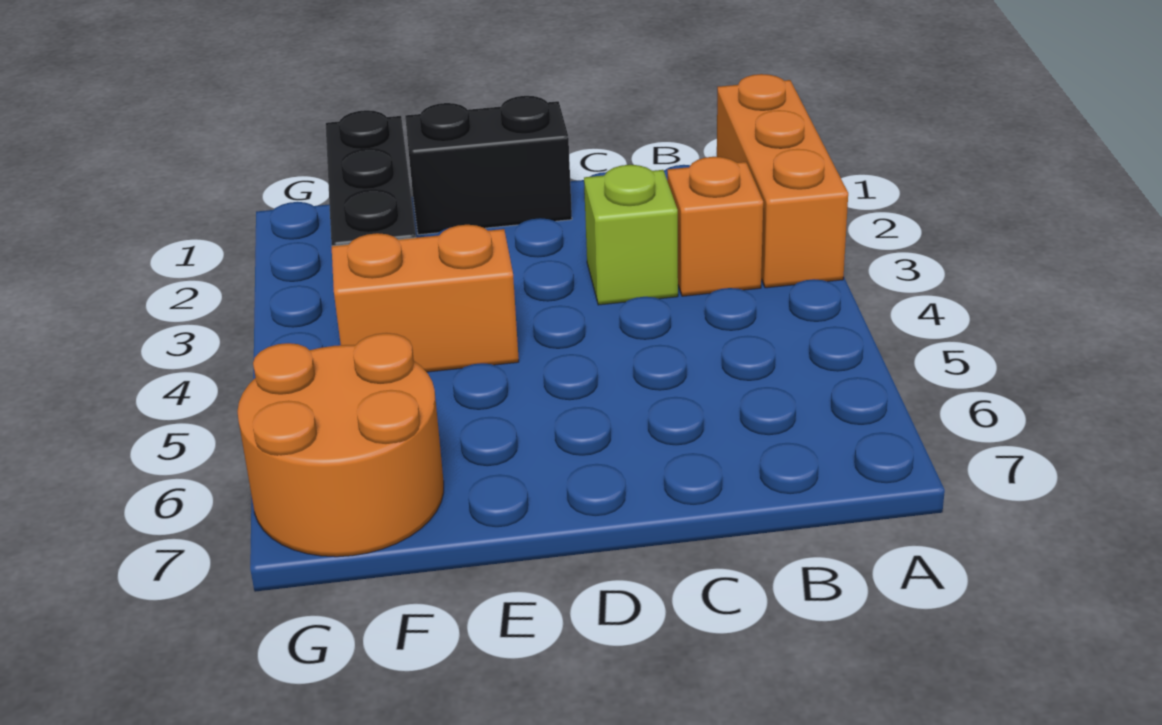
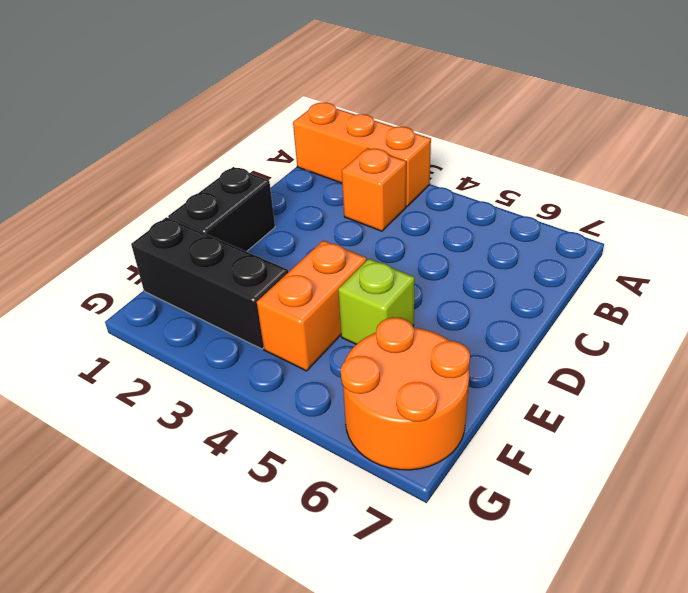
lime 1x1 brick [584,165,678,305] -> lime 1x1 brick moved to [338,259,415,344]

